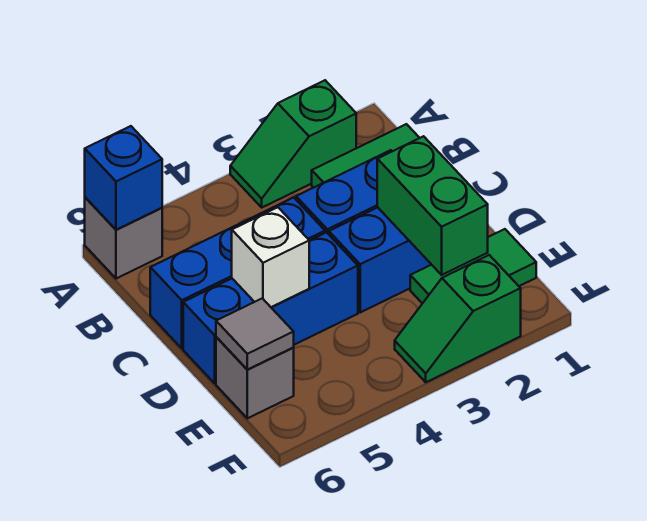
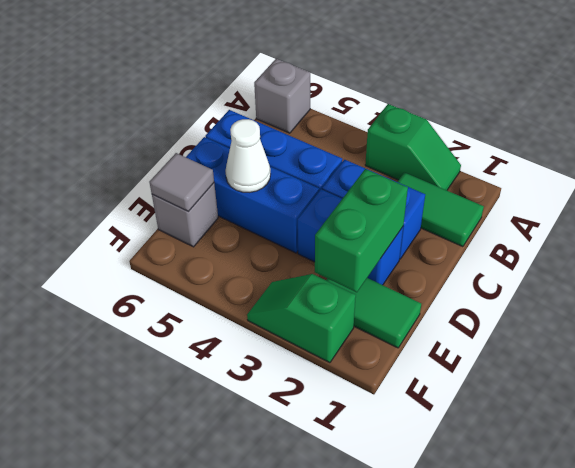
green 1x2 slope [230,80,356,207] -> green 1x2 slope turned to [365,104,461,190]
blue 1x1 brick [85,126,162,230] -> none
white 1x1 brick [232,207,309,307] -> white 1x1 cone [226,119,270,192]

